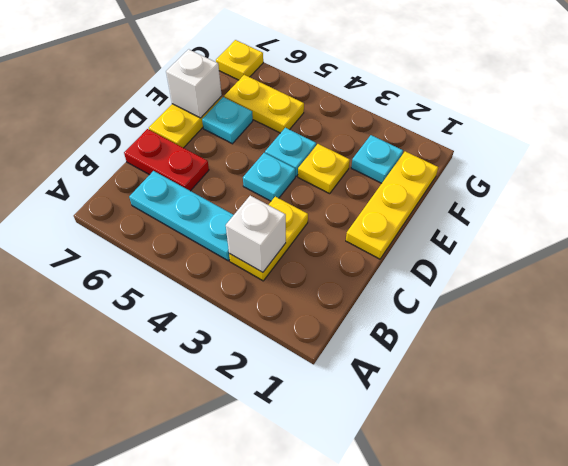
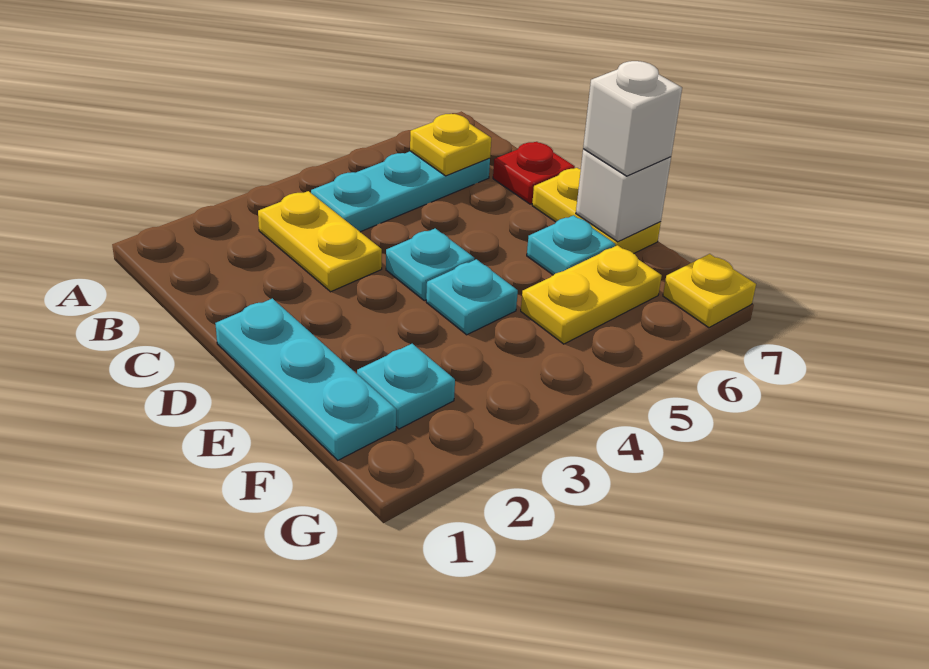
white 1x1 brick [226,195,286,272] -> white 1x1 brick moved to [583,61,682,176]
red 1x2 plate [124,129,209,191] -> red 1x1 plate [493,142,575,204]
yellow 1x3 plate [346,151,438,259] -> cyan 1x3 plate [215,298,396,460]
yellow 1x1 plate [298,144,350,194] -> yellow 1x1 plate moved to [410,114,491,176]

